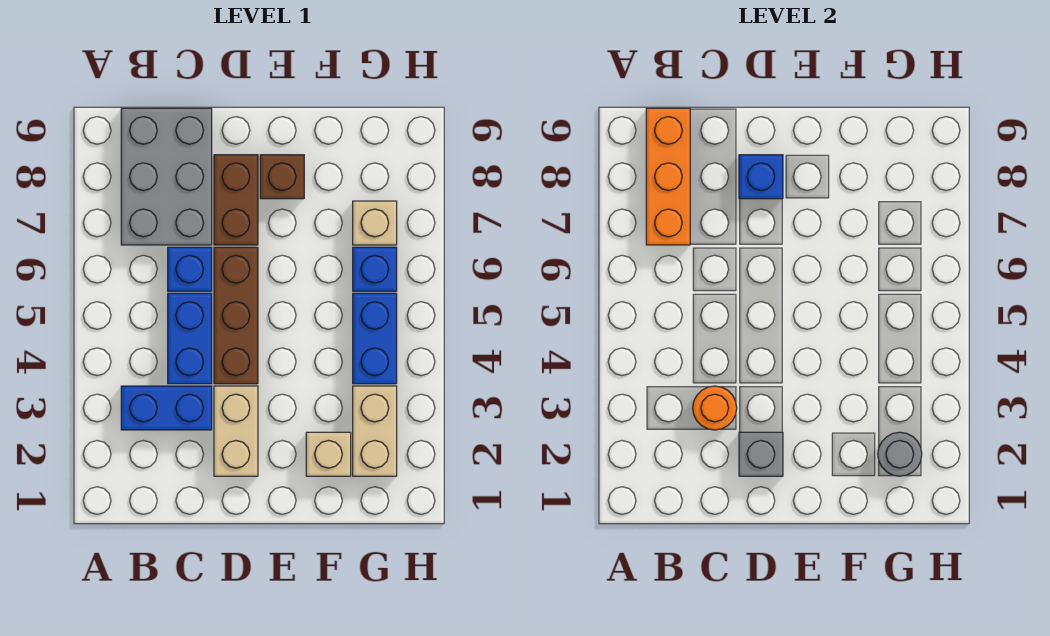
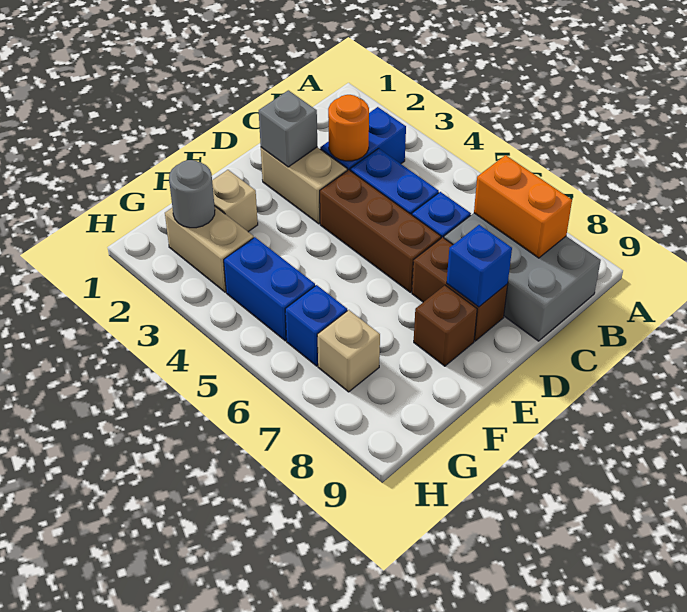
orange 1x3 brick [646,108,690,245] -> orange 1x2 brick [474,155,572,258]

